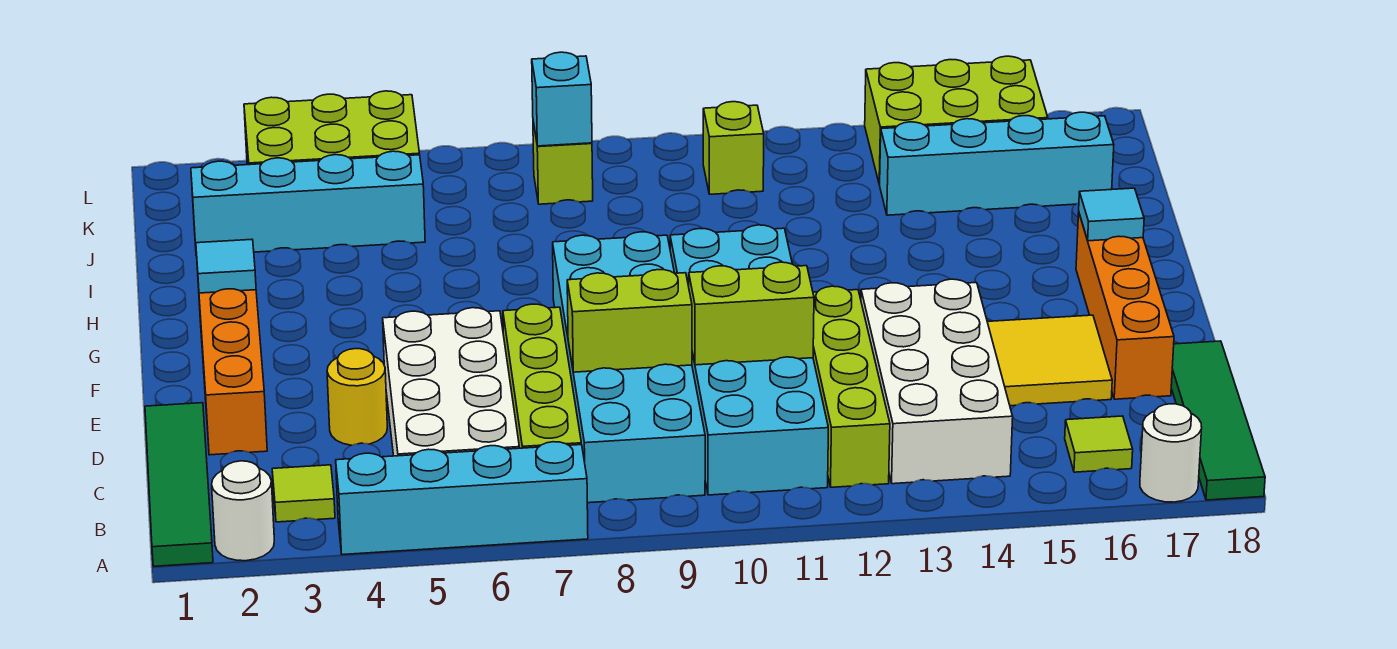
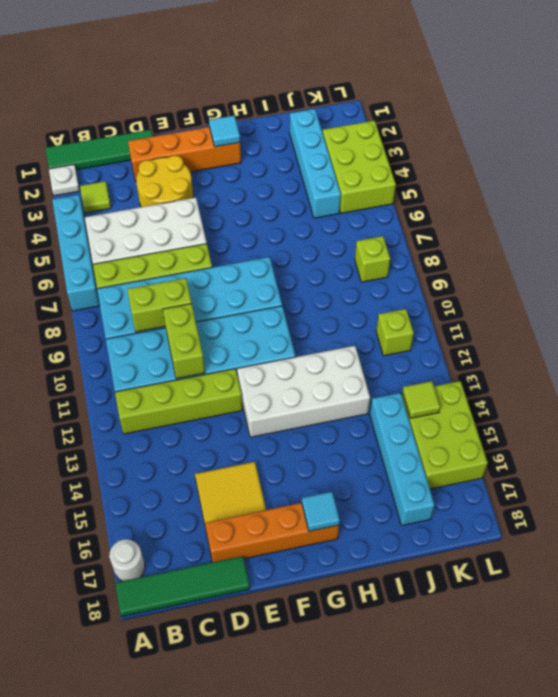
white 1x1 round brick [212,461,274,561] -> white 1x1 plate [49,164,80,196]
white 2x4 brick [861,279,1013,484] -> white 2x4 brick moved to [237,346,370,437]
lime 1x1 tile [1065,416,1133,472] -> lime 1x1 tile moved to [402,381,440,418]
yellow 1x1 round brick [327,349,387,445] -> yellow 2x2 round brick [136,156,193,207]
lime 1x2 brick [567,270,692,372] -> lime 1x2 brick turned to [127,278,192,332]
cyan 1x1 brick [532,52,592,146] -> none

